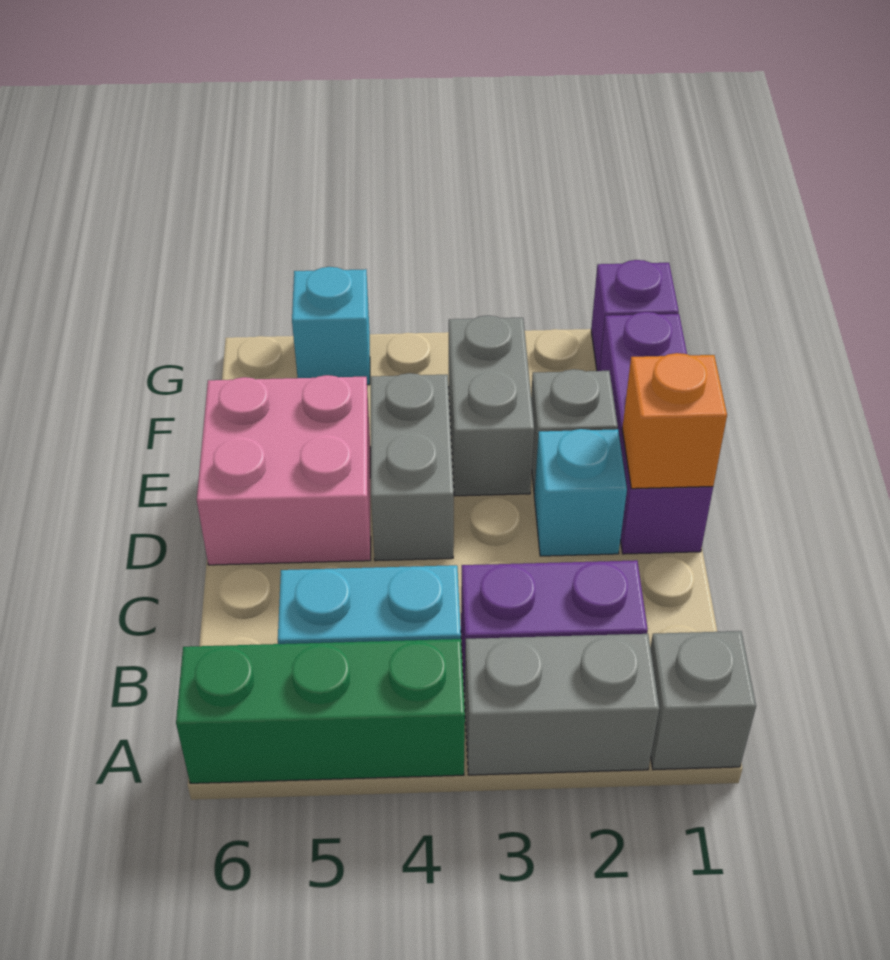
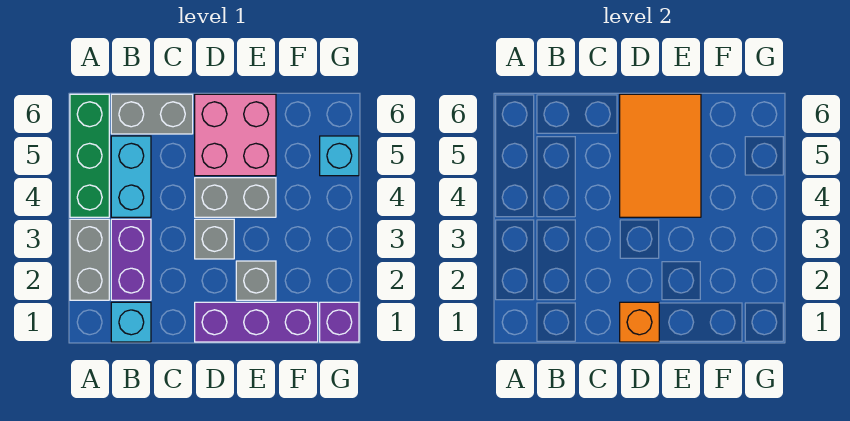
grey 1x1 brick [650,631,756,770] -> grey 1x1 brick moved to [195,219,234,259]
cyan 1x1 brick [534,429,627,556] -> cyan 1x1 brick moved to [111,302,151,342]
none -> orange 2x3 tile [620,94,701,217]
grey 1x2 brick [449,316,534,496] -> grey 1x2 brick moved to [111,94,193,134]

